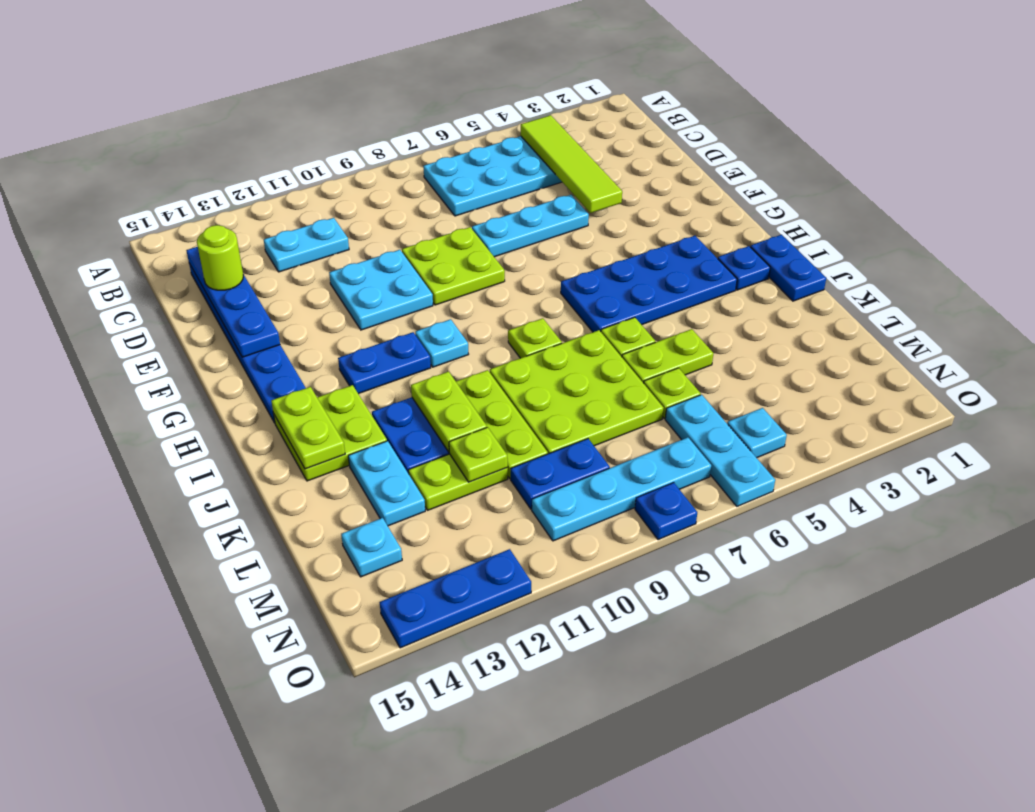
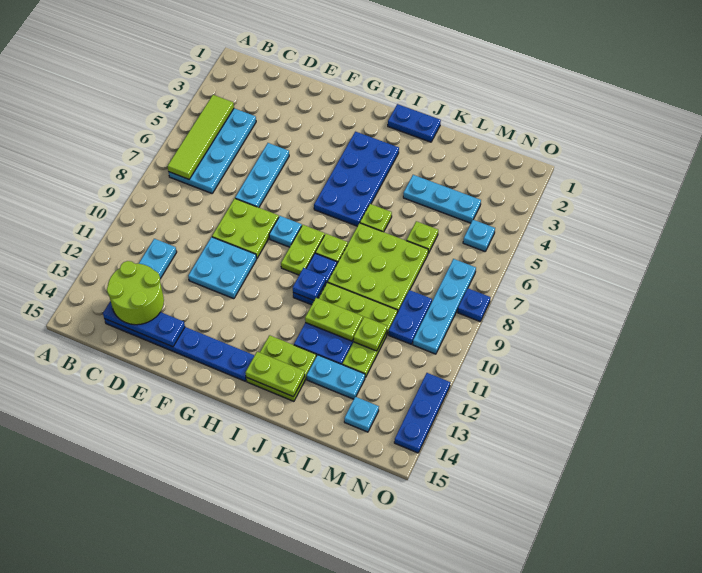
lime 1x4 tile [521,115,622,213] -> lime 1x4 tile turned to [167,95,234,179]
blue 1x4 plate [186,247,280,357] -> blue 1x3 plate [103,301,185,347]
lime 1x1 round brick [197,225,243,290] -> lime 2x2 round brick [107,261,164,325]
cyan 1x1 plate [415,319,469,367] -> cyan 1x1 plate moved to [269,216,302,247]
blue 1x2 plate [338,332,431,394] -> blue 1x2 plate moved to [293,253,337,305]
blue 1x1 plate [717,246,770,290] -> blue 1x1 plate moved to [293,268,326,301]
lime 1x2 plate [622,329,713,383] -> lime 1x2 plate moved to [281,225,325,275]
cyan 1x3 plate [665,395,775,506] -> cyan 1x3 plate moved to [403,175,481,223]

